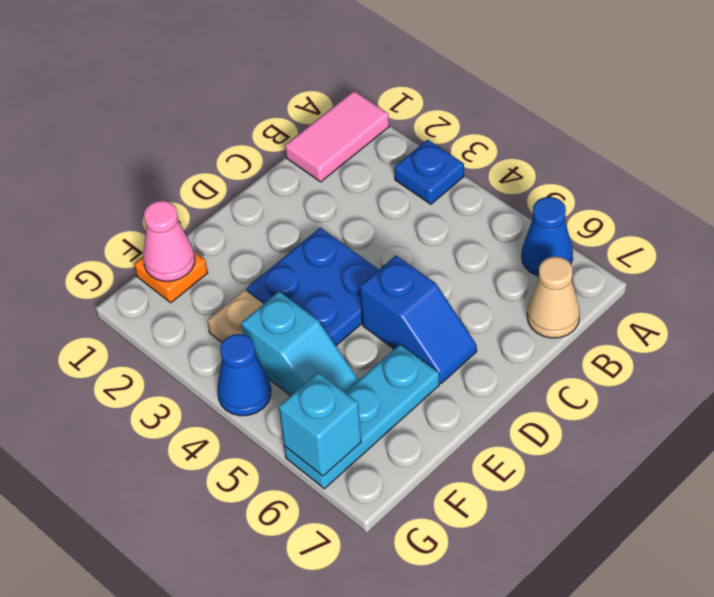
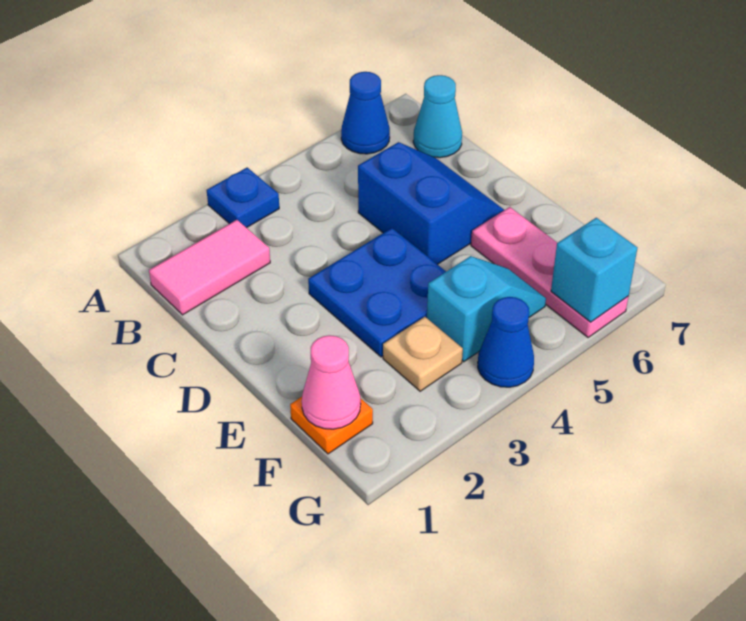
pink 1x2 tile [285,91,389,182] -> pink 1x2 tile turned to [149,220,270,315]
tan 1x1 cone [527,257,580,338] -> cyan 1x1 cone [413,75,462,158]
blue 1x2 slope [360,256,477,383] -> blue 2x2 slope [358,142,504,264]
cyan 1x3 plate [284,344,439,489] -> pink 1x3 plate [471,207,628,337]

